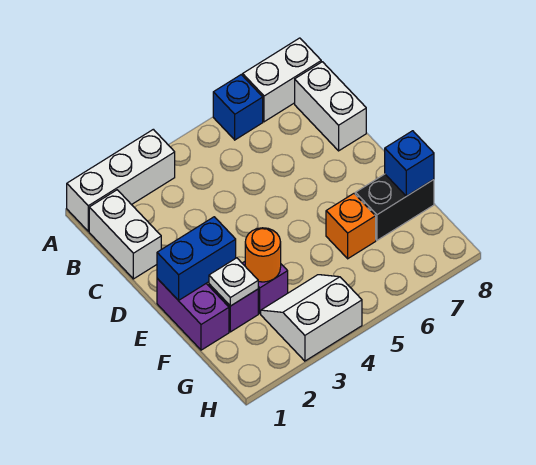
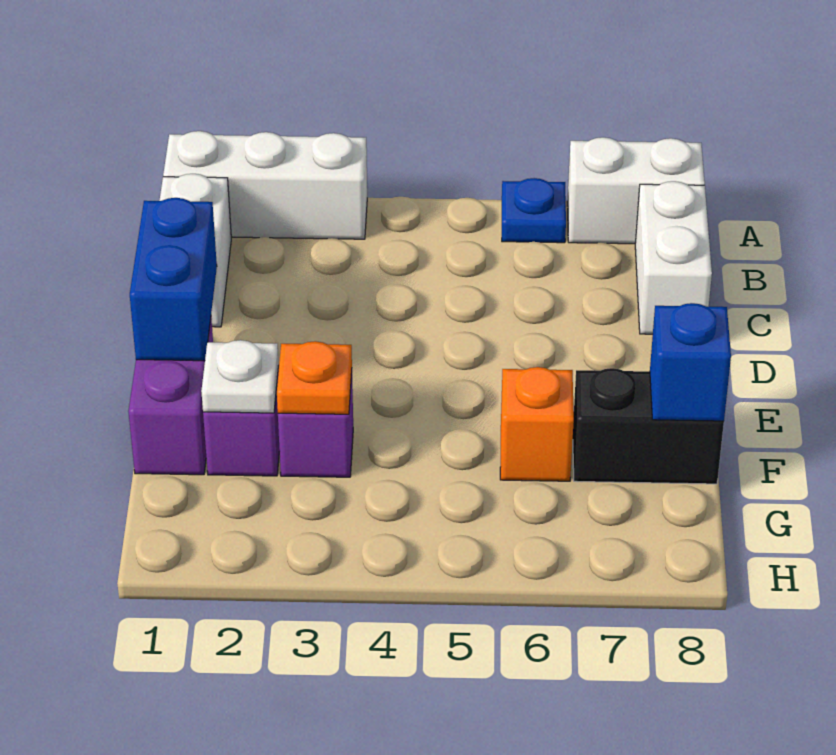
blue 1x1 brick [213,75,263,140] -> blue 1x1 plate [502,178,566,243]
blue 1x2 brick [157,217,236,301] -> blue 1x2 brick turned to [130,198,217,361]
orange 1x1 round brick [245,228,281,282] -> orange 1x1 plate [277,341,352,414]
white 2x2 slope [261,275,362,361] -> none

